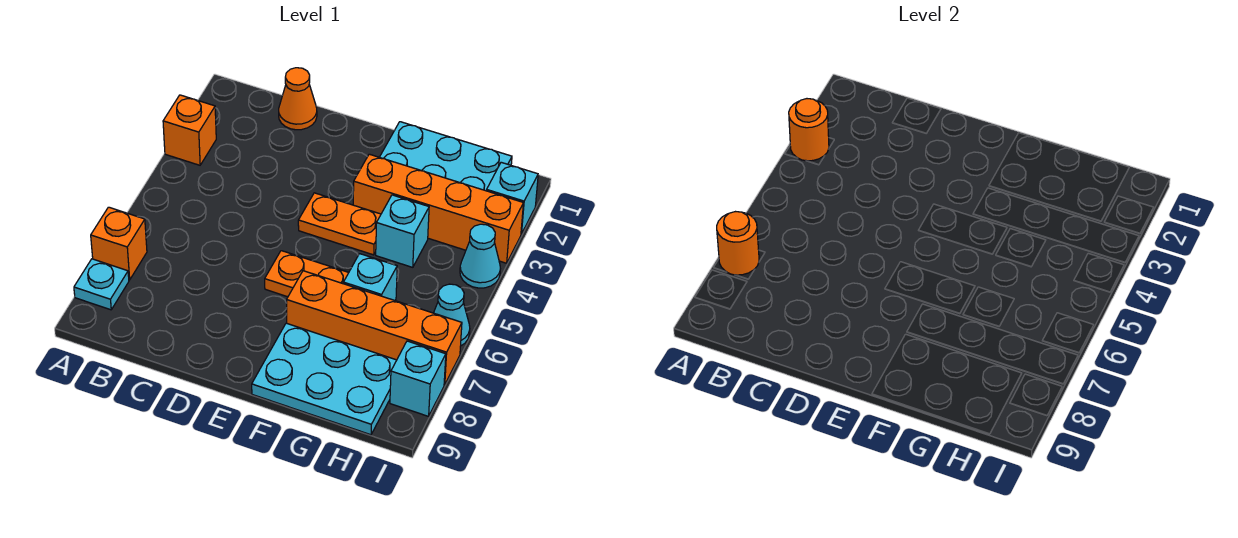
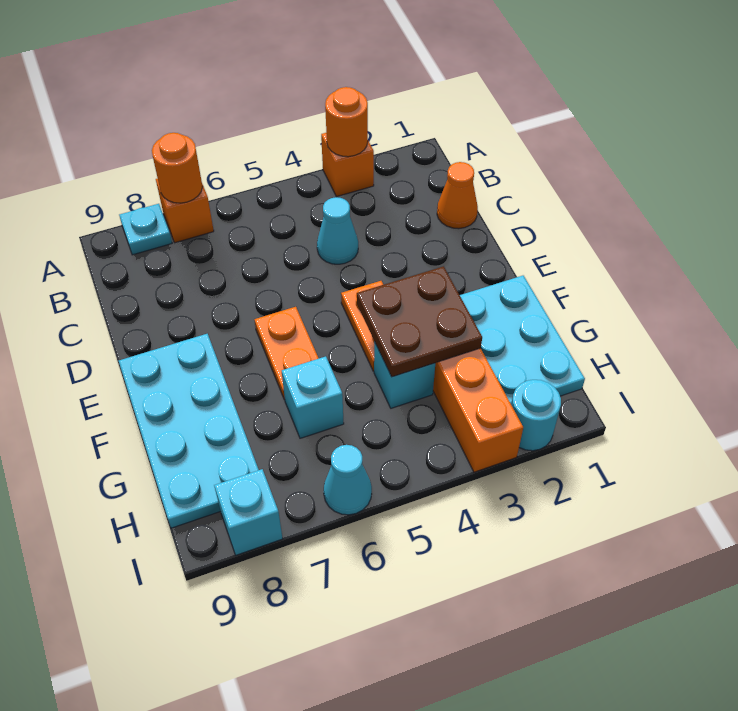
none -> brown 2x2 plate [357,266,482,377]
orange 1x4 brick [287,271,462,385] -> none
cyan 2x3 plate [252,323,397,435] -> cyan 2x4 plate [119,334,259,528]
cyan 1x1 brick [487,162,538,234] -> cyan 1x1 round brick [511,380,561,451]
cyan 1x1 cone [460,224,500,288] -> cyan 1x1 cone moved to [317,197,358,264]

